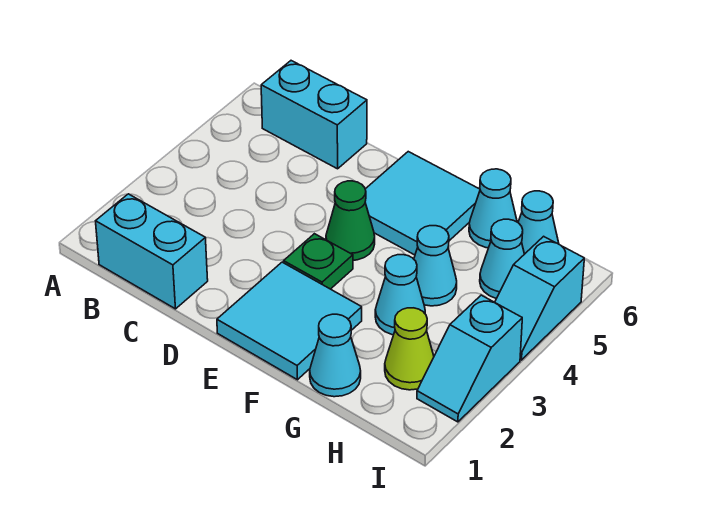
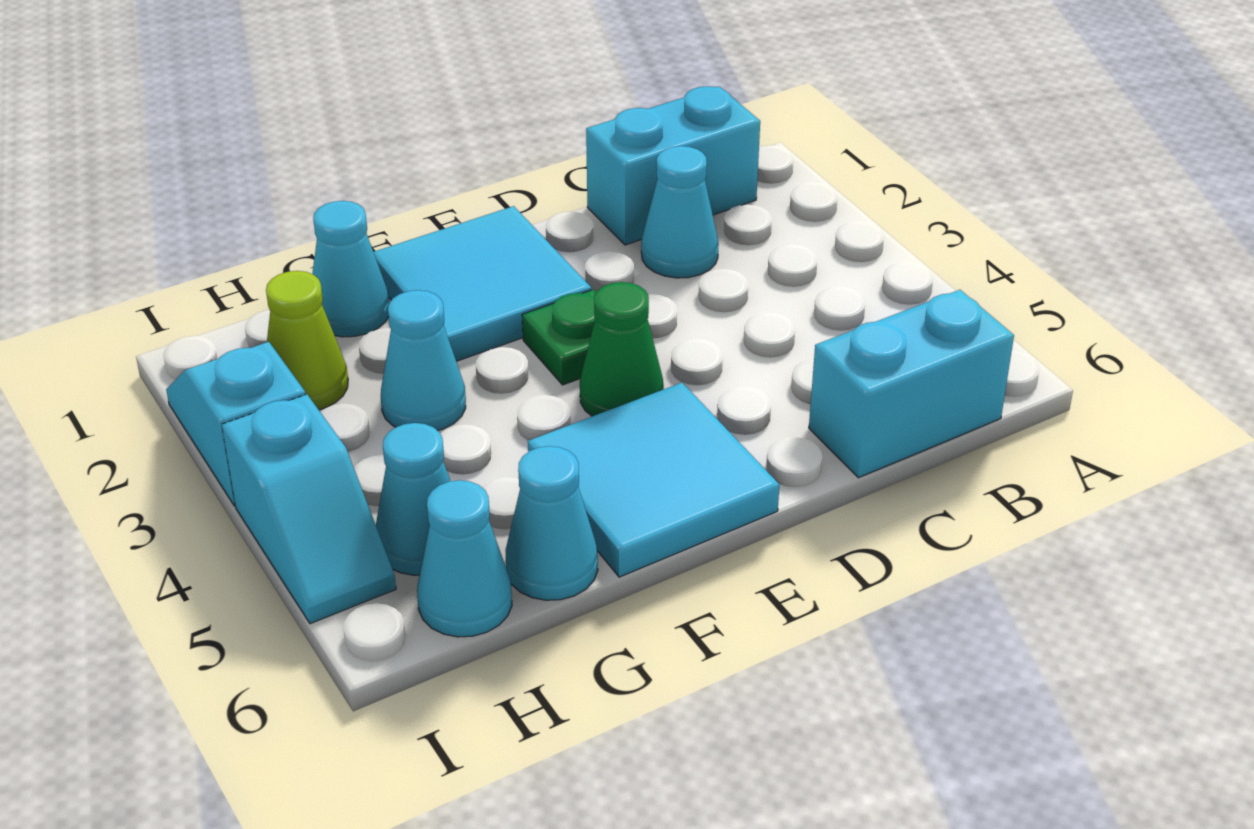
cyan 1x1 cone [414,226,457,306] -> cyan 1x1 cone moved to [641,146,719,278]
cyan 1x2 slope [495,236,584,360] -> cyan 1x2 slope turned to [222,394,396,624]

